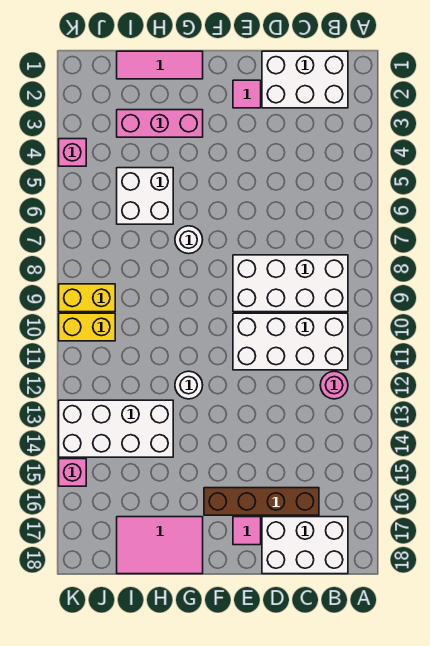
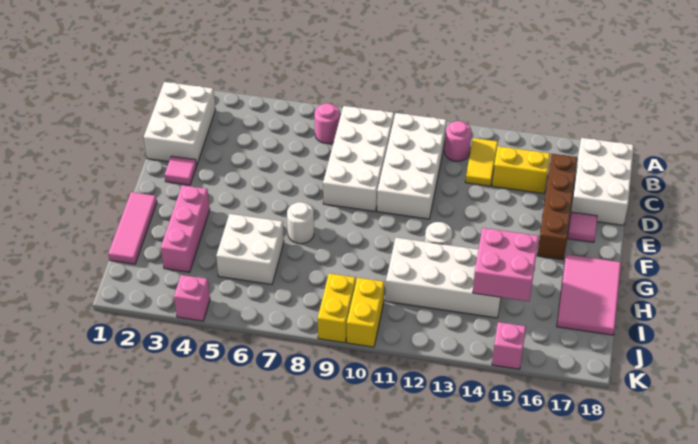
none -> pink 1x1 round brick [315,103,340,144]
none -> yellow 1x2 tile [466,138,498,186]
none -> yellow 1x2 brick [492,146,550,194]
white 2x4 brick [59,400,173,457] -> white 2x4 brick turned to [385,238,501,318]
none -> pink 2x2 brick [473,228,539,301]

